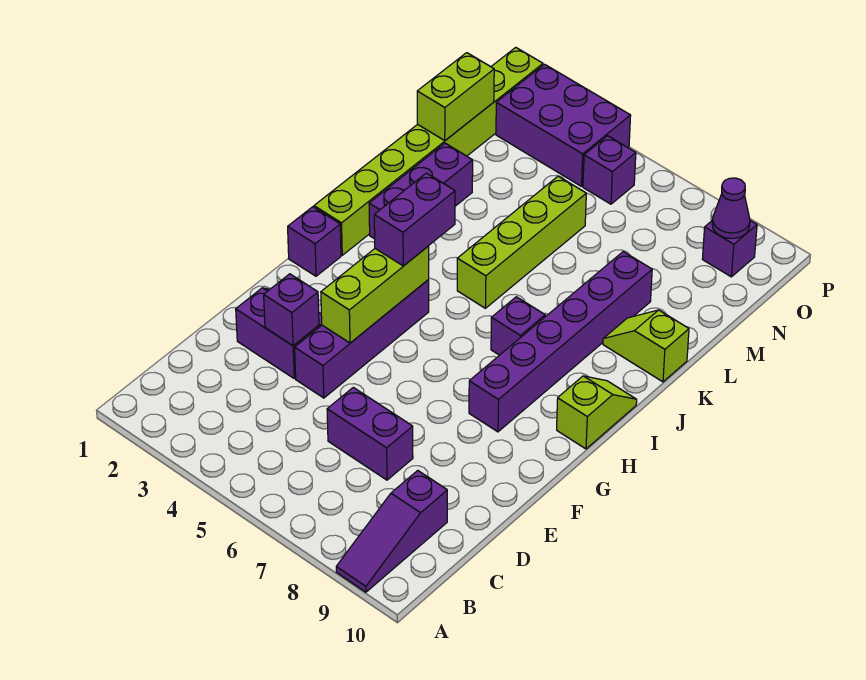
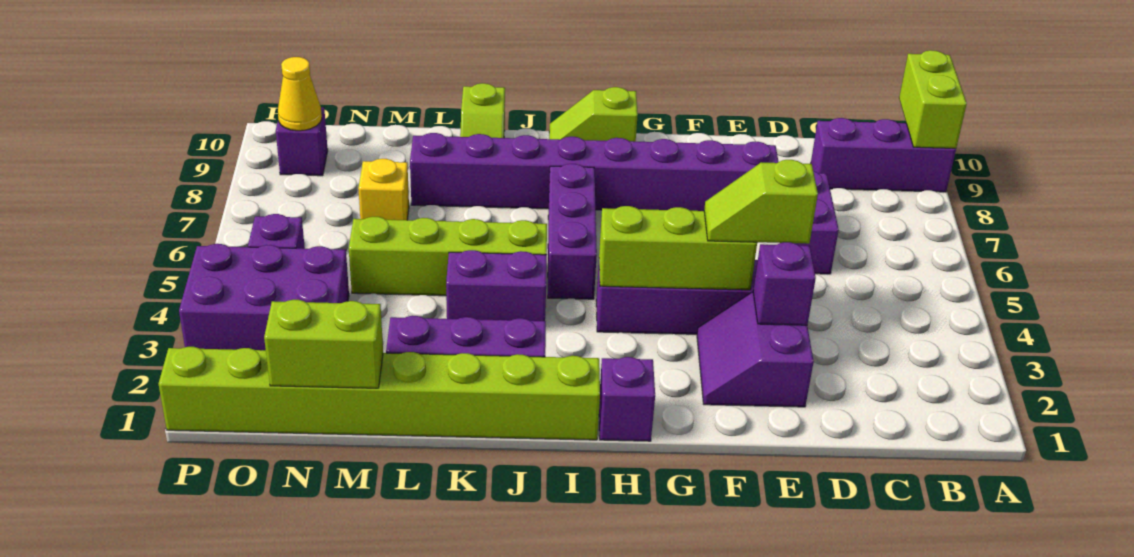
purple 1x3 slope [336,471,447,592] -> purple 1x3 brick [811,118,956,192]
none -> lime 1x2 brick [899,50,967,148]
none -> lime 1x2 slope [704,160,818,244]
purple 1x6 brick [469,252,652,432] -> purple 1x8 brick [410,133,779,211]
purple 1x2 brick [374,173,455,266] -> purple 1x2 brick moved to [446,250,547,321]
purple 1x1 brick [491,297,545,355] -> purple 1x3 brick [548,164,597,299]
none -> yellow 1x1 brick [358,159,409,220]
purple 2x3 brick [496,64,631,186] -> purple 2x3 brick turned to [179,244,349,350]
purple 1x1 cone [712,178,750,239] -> yellow 1x1 cone [278,57,322,131]

